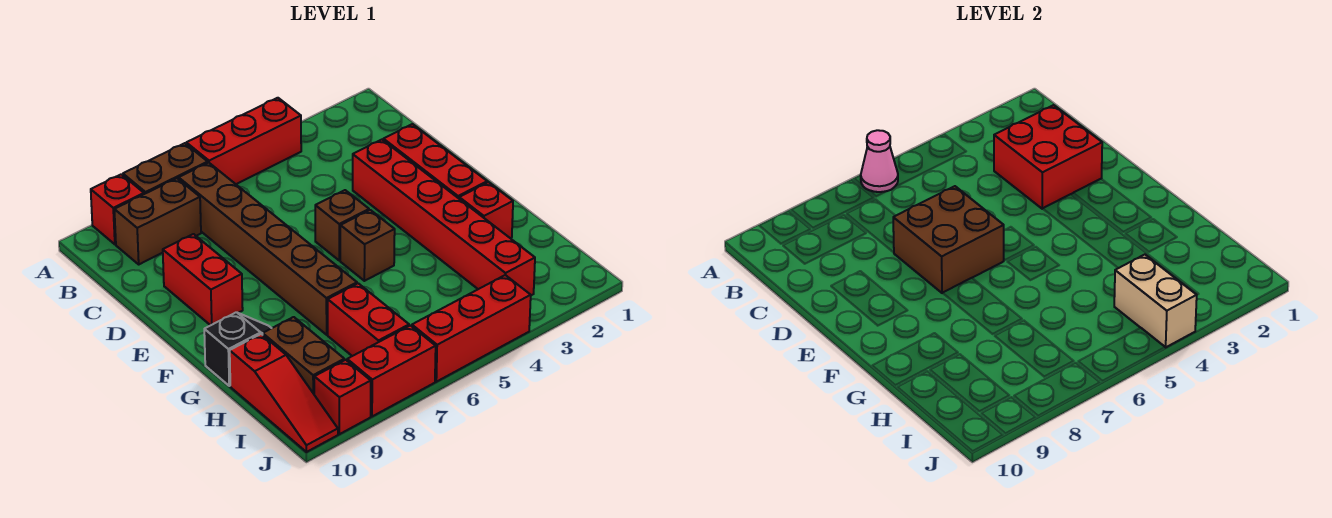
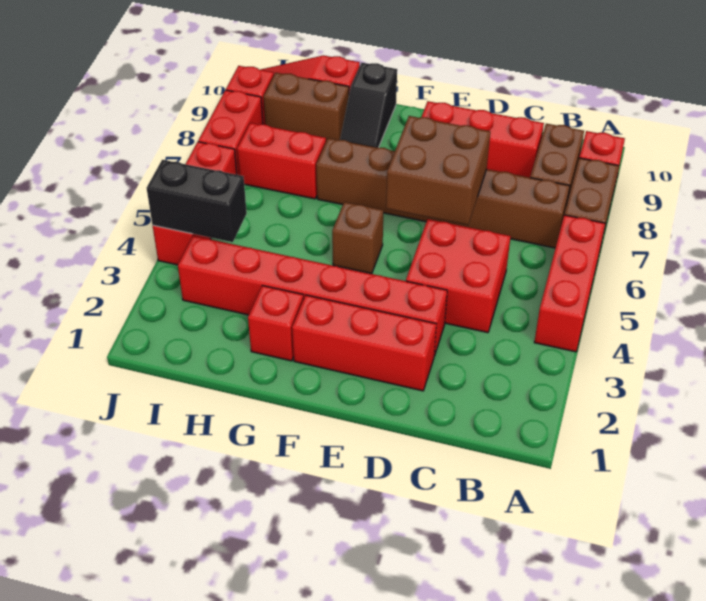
pink 1x1 cone [861,130,898,192] -> none
red 2x2 brick [994,105,1102,209] -> red 2x2 brick moved to [406,219,511,333]
red 1x2 brick [163,234,243,325] -> red 1x3 brick [422,101,544,178]
brown 1x1 brick [315,190,369,260] -> none
tan 1x2 brick [1114,255,1197,347] -> black 1x2 brick [147,160,247,242]

